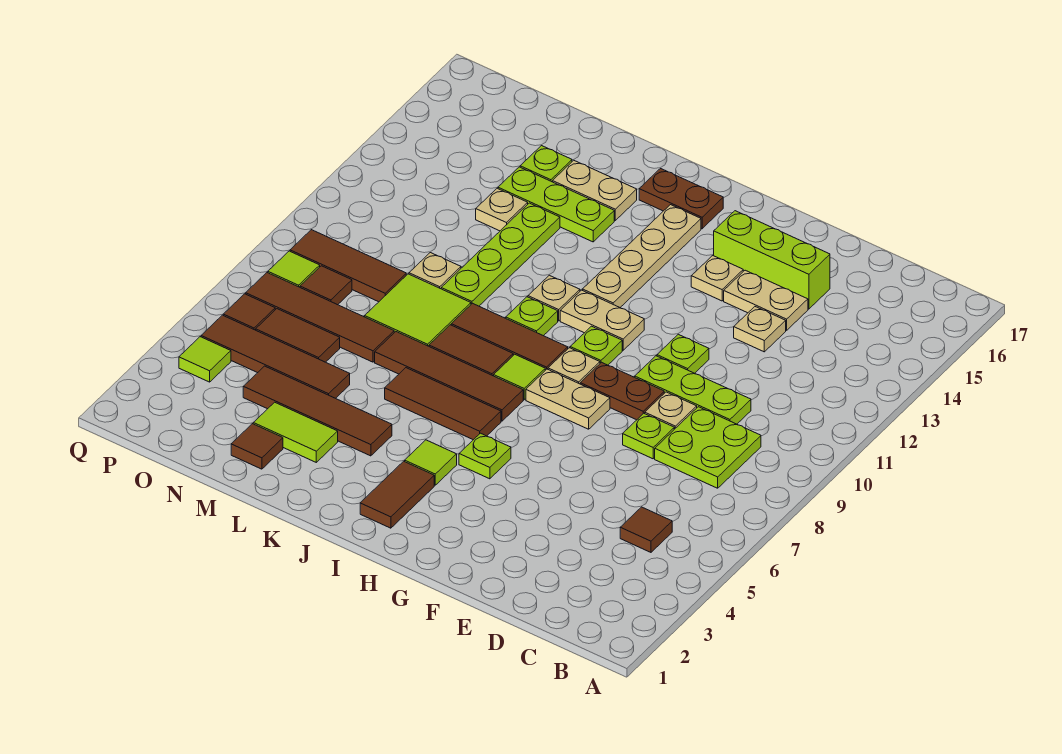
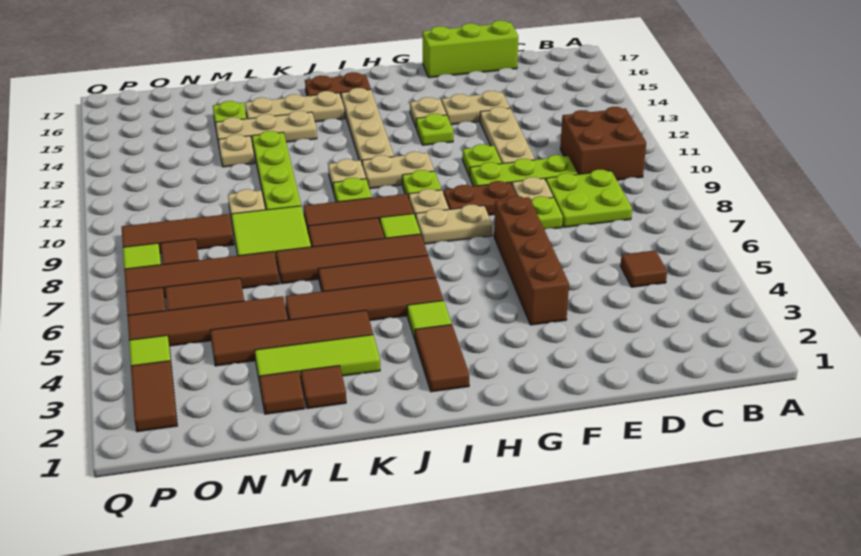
none -> brown 2x2 brick [560,107,646,180]
tan 1x1 plate [734,307,786,352] -> tan 1x3 plate [480,107,535,163]
lime 1x3 brick [714,211,830,309] -> lime 1x3 brick moved to [423,21,518,78]
none -> brown 1x4 brick [494,196,569,325]
lime 1x1 plate [459,433,511,479] -> lime 1x1 plate moved to [416,114,453,145]
none -> brown 1x4 tile [285,277,444,321]
lime 1x3 plate [498,167,614,242] -> tan 1x3 plate [216,111,317,146]
tan 1x2 plate [553,160,637,220] -> tan 1x3 plate [245,91,345,122]
none -> brown 1x1 tile [301,366,346,409]
lime 1x2 tile [253,402,338,462] -> lime 1x3 tile [255,335,380,383]
none -> brown 1x2 tile [131,361,177,432]

